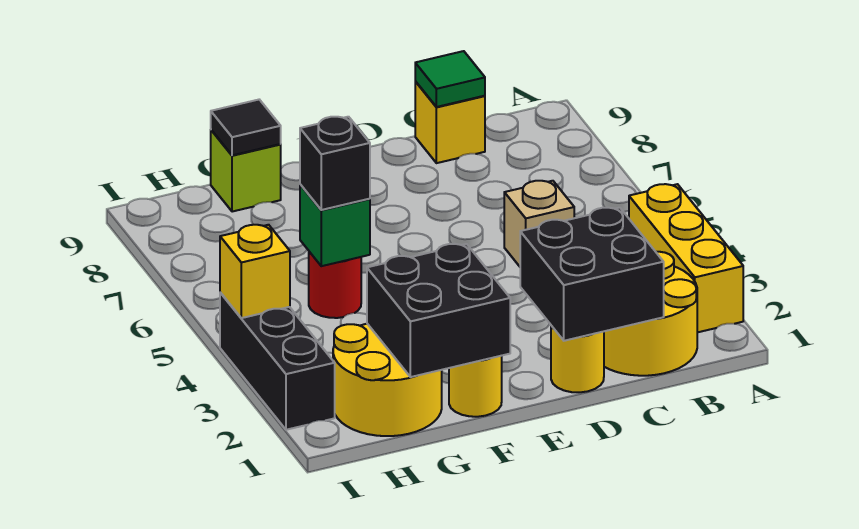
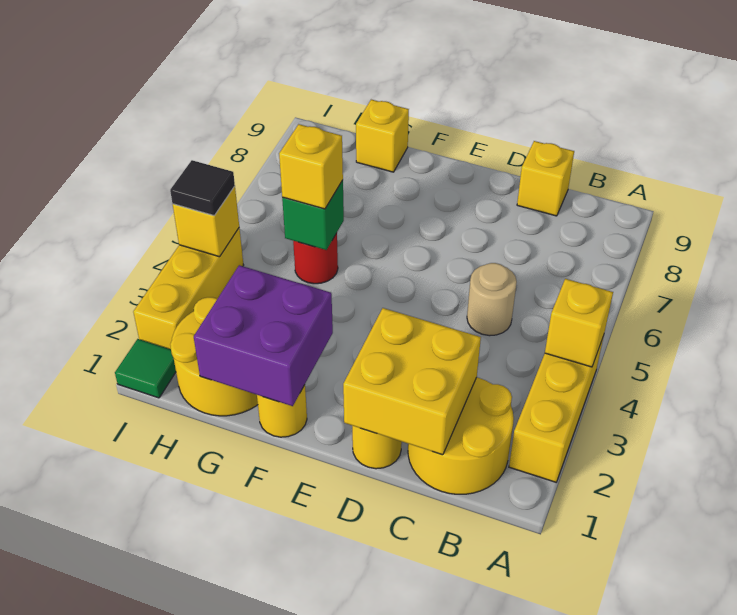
none -> yellow 1x1 brick [545,279,613,367]
black 2x2 brick [520,208,664,341] -> yellow 2x2 brick [343,308,481,455]
tan 1x1 brick [504,181,574,266] -> tan 1x1 round brick [467,263,517,336]
green 1x1 tile [415,51,485,107] -> green 1x1 tile moved to [115,339,176,398]
black 2x2 brick [367,244,510,377] -> purple 2x2 brick [194,265,333,406]
black 1x1 brick [300,117,370,210] -> yellow 1x1 brick [279,124,343,209]
lime 1x1 brick [211,130,281,212] -> yellow 1x1 brick [356,100,409,172]
black 1x1 tile [211,100,281,155] -> black 1x1 tile moved to [170,160,235,215]
black 1x3 brick [220,292,335,430] -> yellow 1x3 brick [133,228,244,349]

